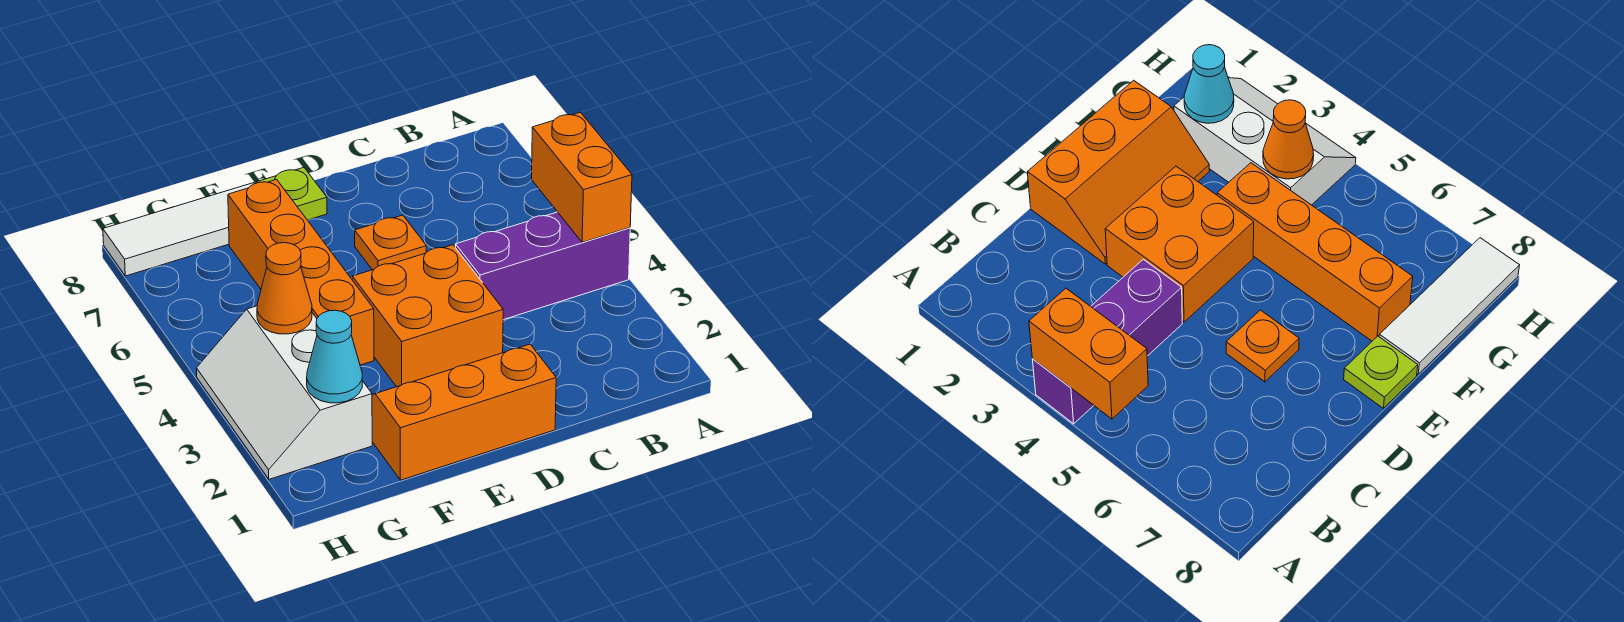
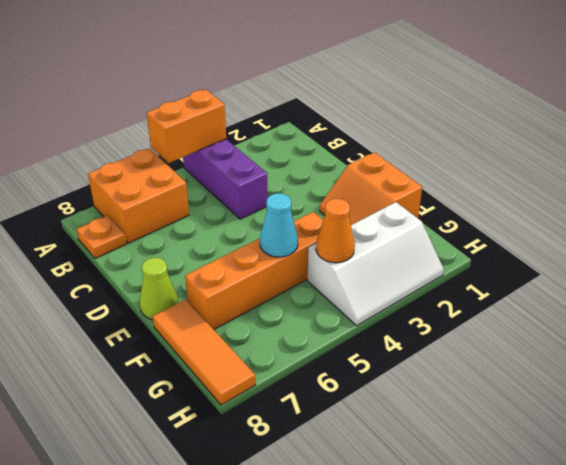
orange 2x3 slope [372,344,556,480] -> orange 2x2 slope [320,152,422,225]
orange 2x2 brick [352,245,503,387] -> orange 2x2 brick moved to [88,148,189,243]
orange 1x1 plate [355,215,426,270] -> orange 1x1 plate moved to [76,215,126,259]
lime 1x1 plate [256,167,327,220] -> lime 1x1 cone [140,258,178,320]
white 1x3 tile [103,183,254,276] -> orange 1x3 tile [152,299,256,405]
cyan 1x1 cone [307,310,362,403] -> cyan 1x1 cone moved to [260,193,298,257]

